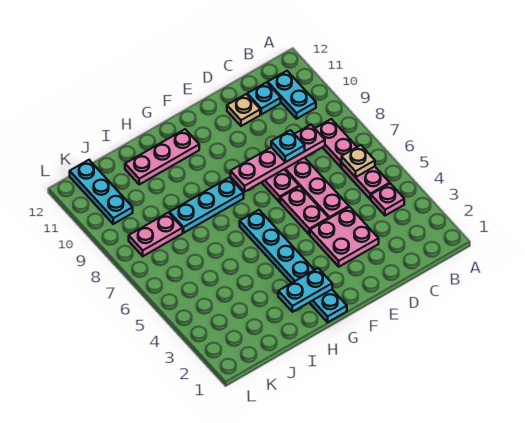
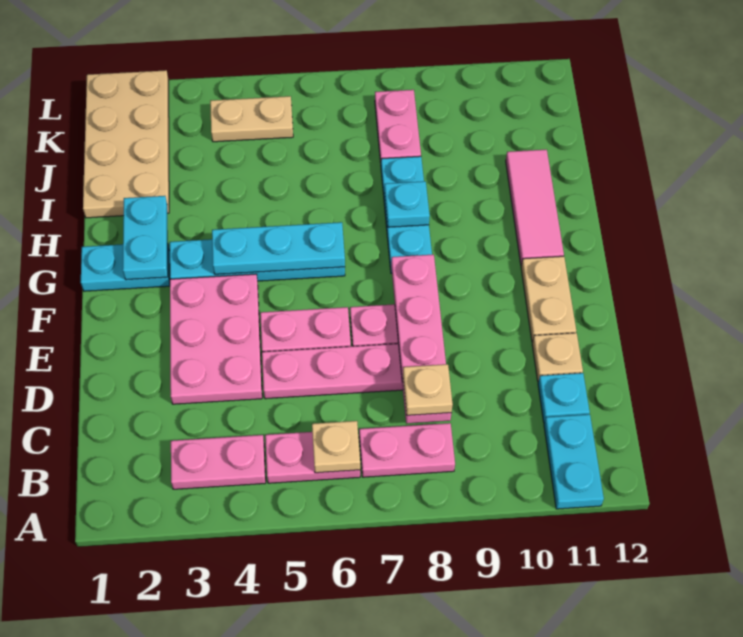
pink 1x1 plate [371,184,404,216] -> pink 1x2 plate [171,435,266,489]
cyan 1x2 plate [268,71,316,119] -> cyan 1x2 plate turned to [544,414,604,509]
none -> tan 1x1 plate [403,364,453,415]
pink 2x2 plate [310,207,379,267] -> pink 2x3 plate [170,274,262,404]
cyan 1x1 plate [271,130,305,162] -> cyan 1x1 plate moved to [384,181,430,227]
none -> tan 1x2 plate [521,256,576,342]
pink 1x3 plate [125,129,199,184] -> pink 1x3 tile [506,150,564,265]
none -> tan 2x4 plate [83,70,169,218]
none -> tan 1x2 plate [210,96,293,142]
cyan 1x3 plate [70,160,133,224] -> cyan 1x3 plate moved to [212,222,345,274]

